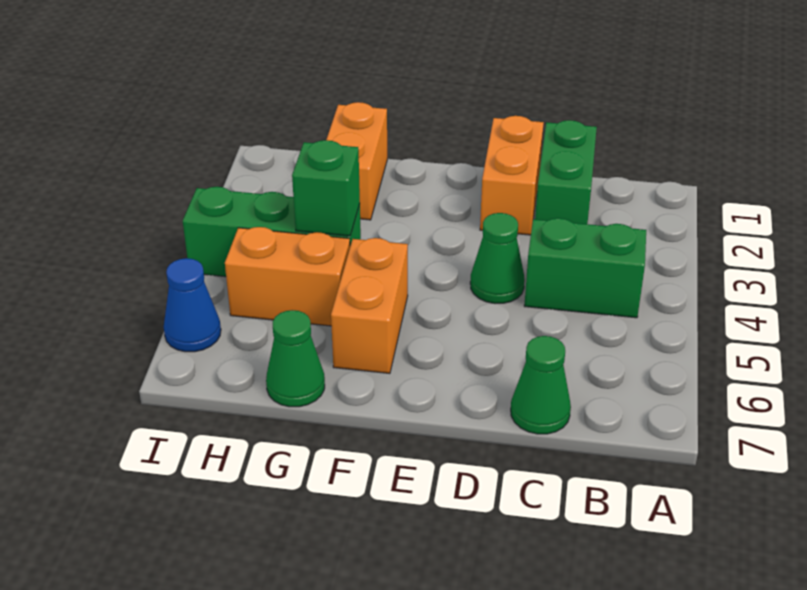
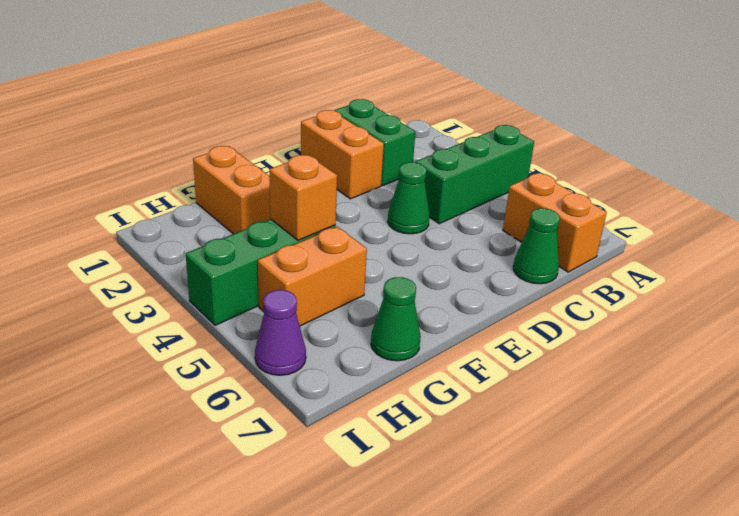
green 1x2 brick [524,218,646,318] -> green 1x3 brick [415,125,534,224]
orange 1x2 brick [331,238,408,374] -> orange 1x2 brick moved to [503,173,607,272]
green 1x1 brick [292,140,360,236] -> orange 1x1 brick [270,155,337,240]
blue 1x1 cone [164,258,221,352] -> purple 1x1 cone [255,290,306,375]

